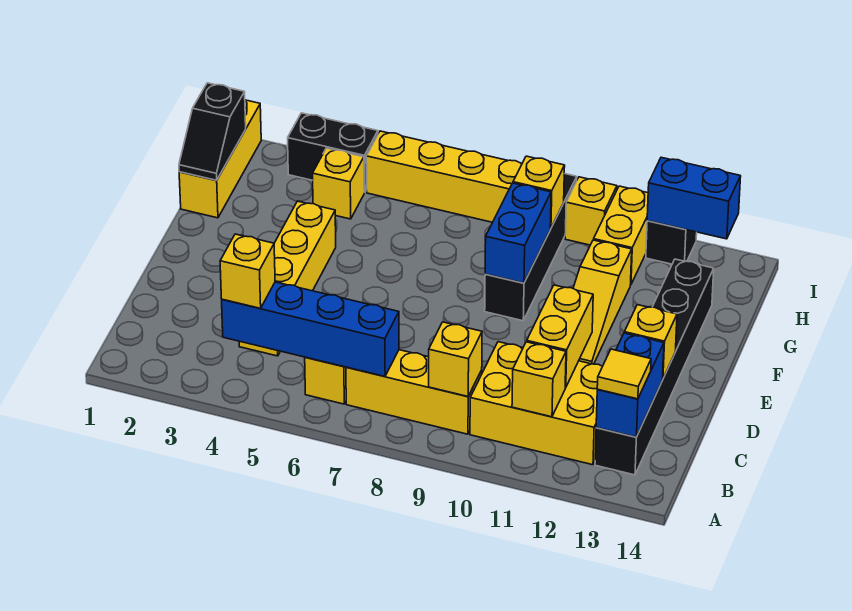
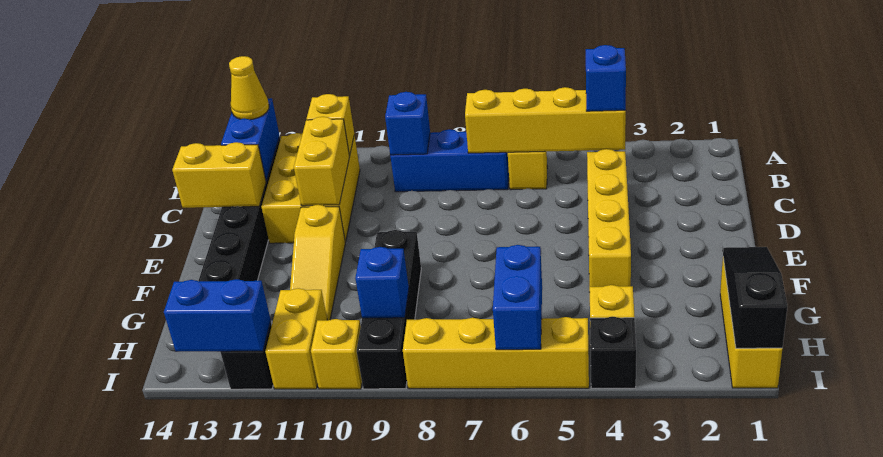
blue 1x4 brick [222,282,399,376] -> yellow 1x4 brick [465,87,626,153]
yellow 1x1 brick [220,234,275,308] -> blue 1x1 brick [586,45,626,111]
yellow 1x3 brick [346,350,482,434] -> blue 1x3 brick [390,129,509,192]
yellow 1x1 brick [429,322,482,396] -> blue 1x1 brick [385,92,430,155]
yellow 2x3 brick [470,342,603,465] -> yellow 2x3 brick turned to [262,133,360,243]
yellow 1x1 tile [597,349,651,399] -> yellow 1x1 cone [229,56,269,120]
yellow 1x1 brick [624,305,677,379] -> yellow 1x2 brick [172,142,266,208]
yellow 1x3 slope [573,240,632,364] -> yellow 1x3 slope turned to [290,205,345,320]
blue 1x2 brick [485,183,551,283] -> blue 1x2 brick moved to [493,245,542,350]
black 1x2 slope [179,83,246,180] -> black 1x3 slope [723,247,787,348]
yellow 1x1 brick [513,156,565,228] -> blue 1x1 brick [355,247,409,318]
black 1x2 brick [288,113,378,193] -> black 1x1 brick [590,316,636,388]

